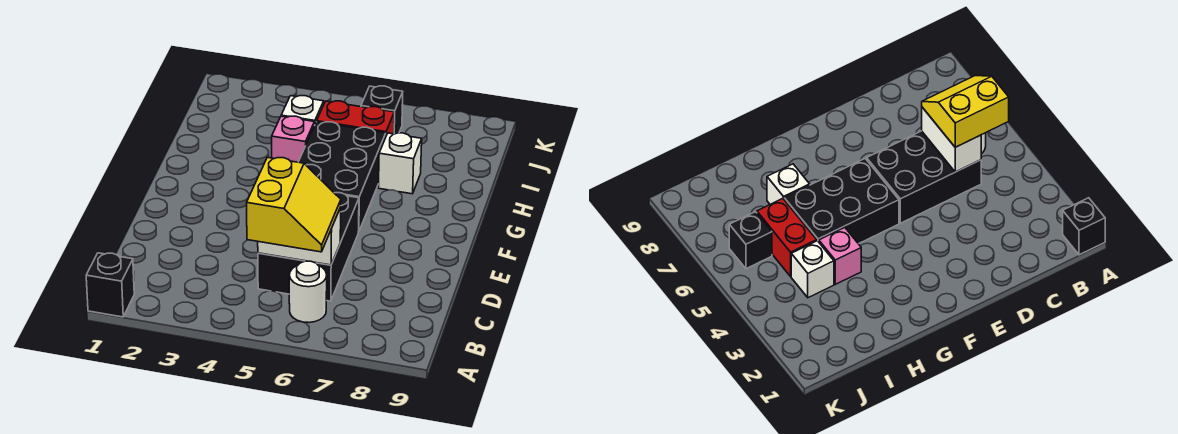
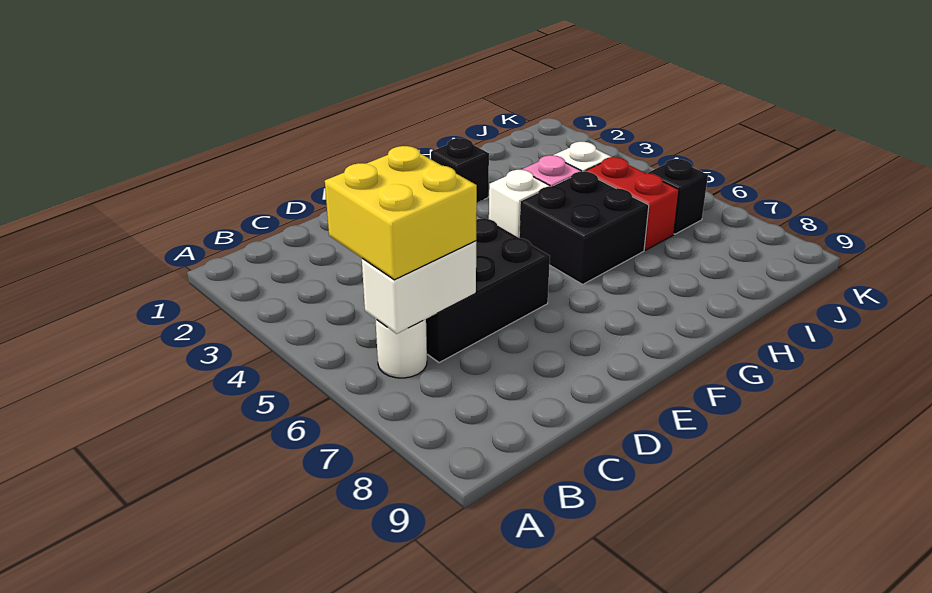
black 1x1 brick [86,253,134,317] -> black 1x1 brick moved to [431,138,489,202]
yellow 2x2 slope [247,157,341,252] -> yellow 2x2 brick [325,146,477,280]
white 1x2 brick [258,208,341,265] -> white 1x2 brick turned to [362,241,476,334]
black 2x3 brick [299,122,386,232] -> black 2x2 brick [519,172,649,284]
white 1x1 brick [378,133,422,194] -> white 1x1 brick moved to [489,170,550,238]

